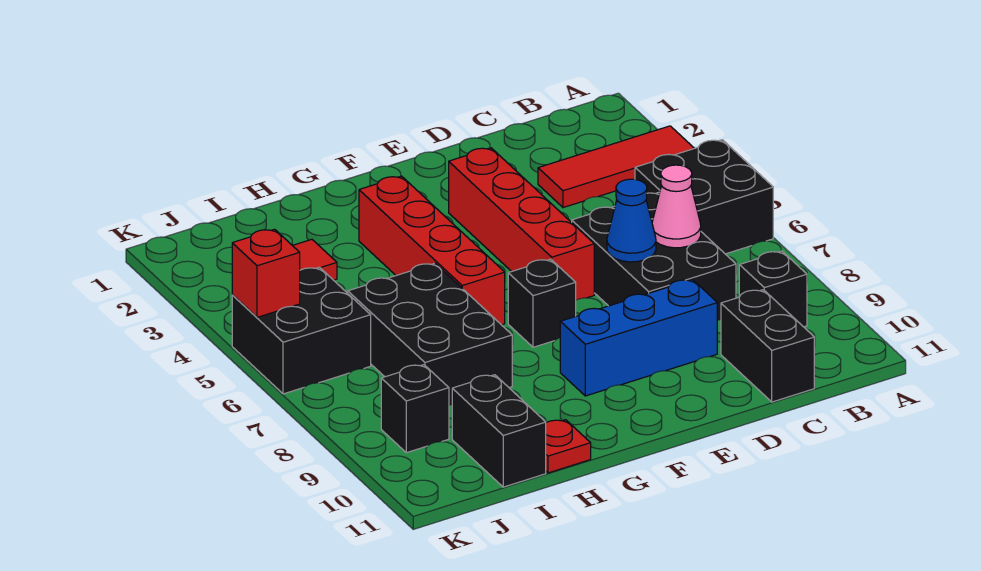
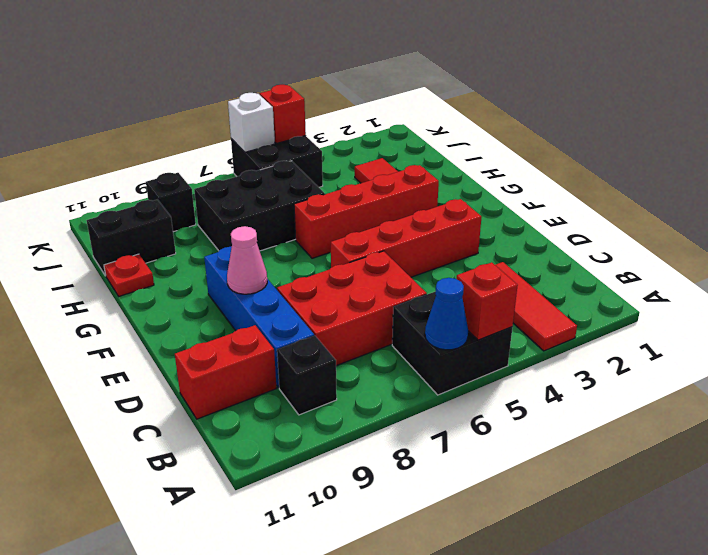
none -> red 1x1 brick [457,262,518,340]
black 2x3 brick [572,192,736,321] -> red 2x3 brick [277,251,427,366]
pink 1x1 cone [652,165,701,248] -> pink 1x1 cone moved to [227,226,267,294]
black 1x2 brick [721,290,814,402] -> red 1x2 brick [175,325,277,419]
blue 1x1 cone [607,179,656,262] -> blue 1x1 cone moved to [425,278,468,350]
blue 1x3 brick [560,280,717,396] -> blue 1x4 brick [204,247,314,388]
black 1x1 brick [508,259,576,347] -> none
none -> white 1x1 brick [228,93,275,152]

